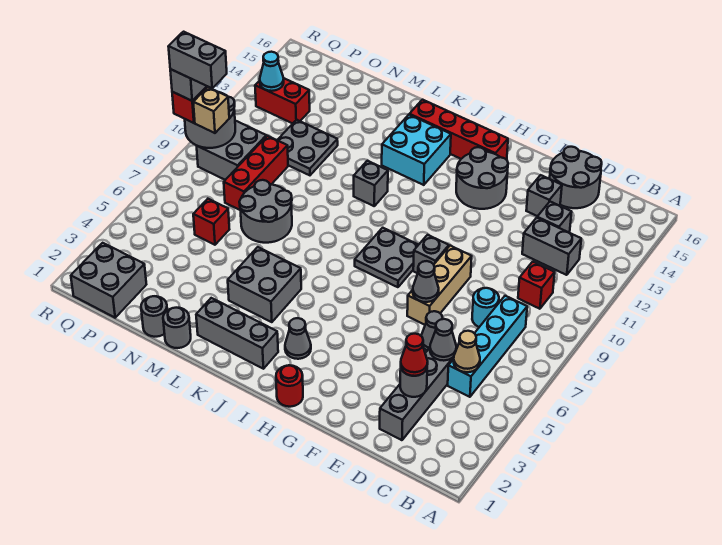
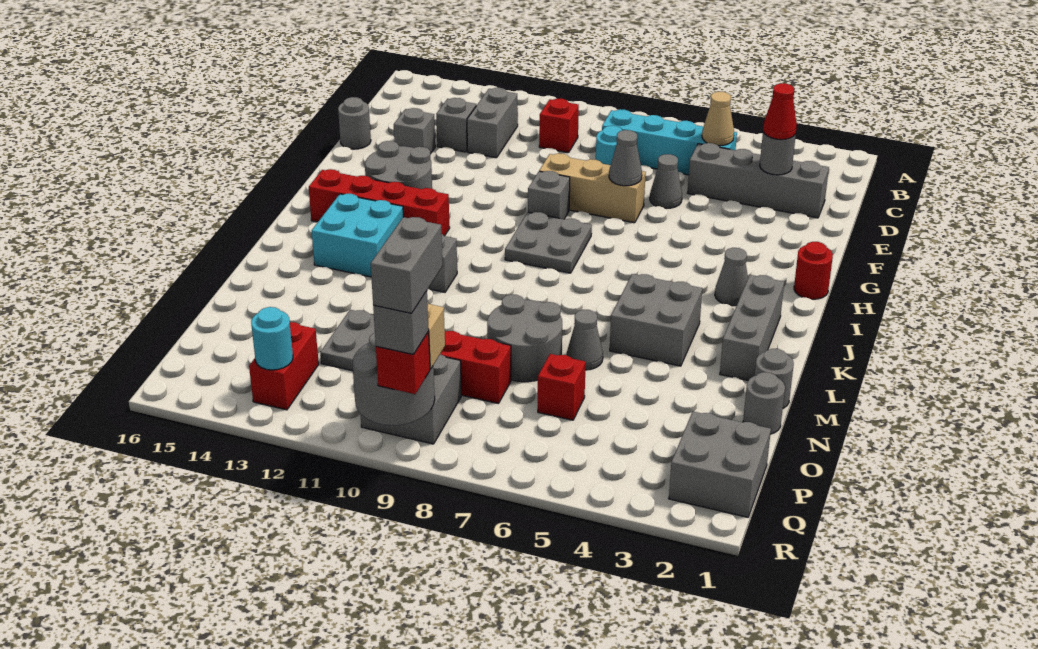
grey 1x1 cone [430,319,456,361] -> grey 1x1 cone moved to [567,310,603,370]
grey 2x2 round brick [550,147,602,208] -> grey 1x1 round brick [338,97,371,149]
red 1x4 brick [409,100,508,160] -> red 1x4 brick turned to [309,169,450,236]
cyan 1x1 cone [260,52,284,91] -> cyan 1x1 round brick [251,307,293,370]

